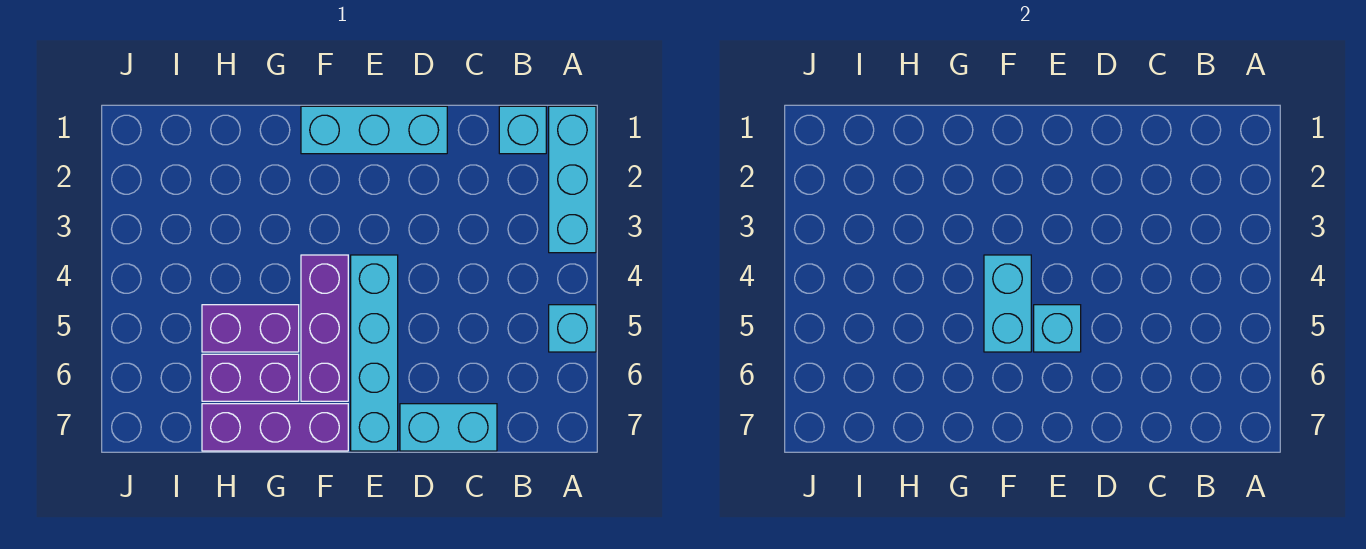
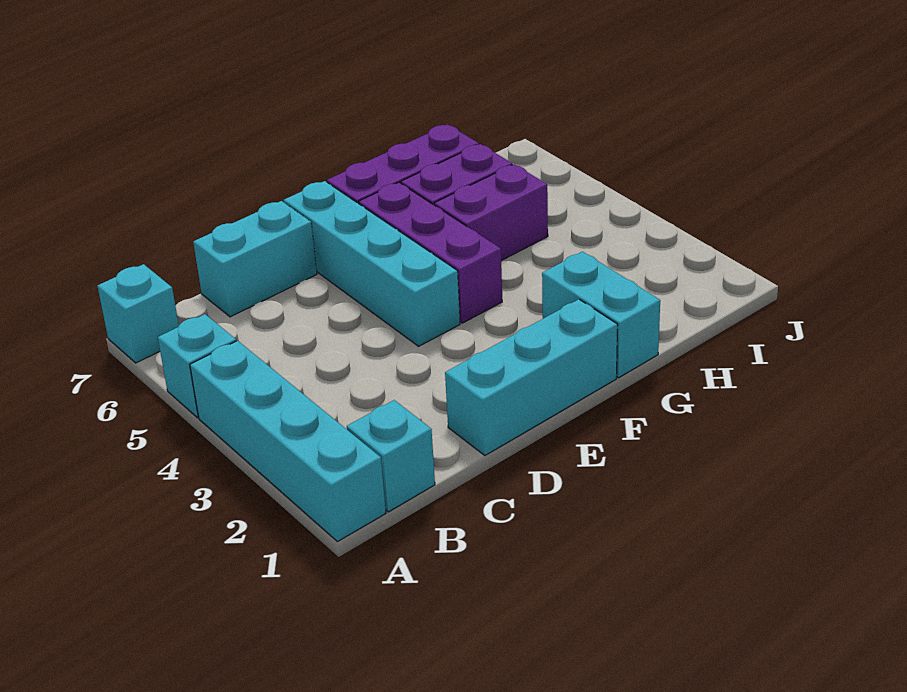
cyan 1x3 brick [549,106,596,253] -> cyan 1x4 brick [190,341,386,542]
cyan 1x1 brick [1034,305,1081,352] -> cyan 1x1 brick moved to [97,264,179,363]
cyan 1x2 brick [984,255,1031,352] -> cyan 1x2 brick moved to [542,252,660,378]

